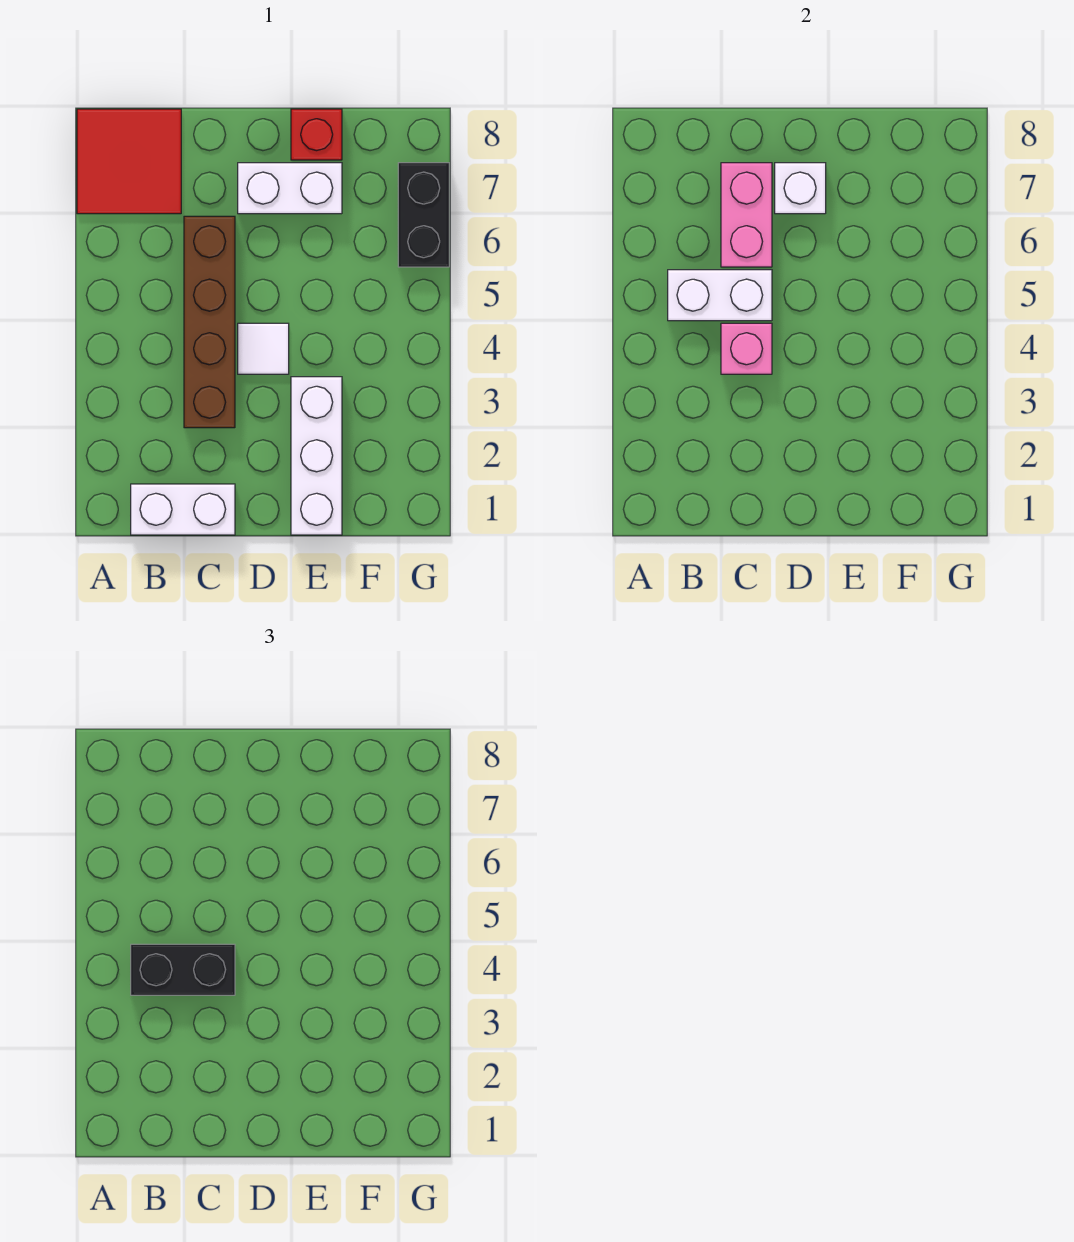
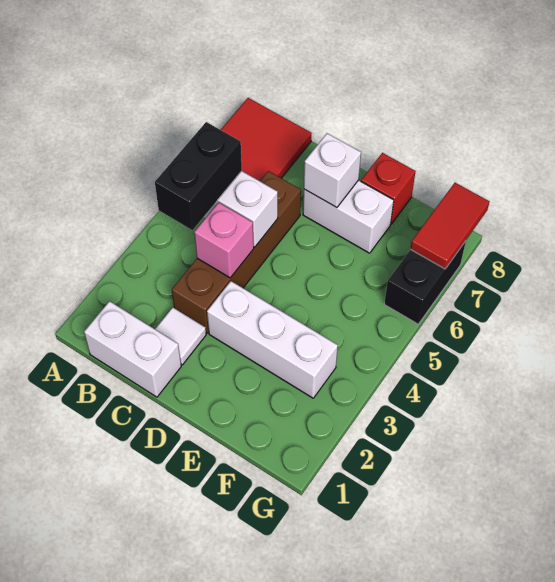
black 1x2 brick [131,944,235,995] -> black 1x2 brick turned to [155,122,242,230]
pink 1x2 brick [721,163,772,267] -> none
white 1x1 tile [238,323,289,374] -> white 1x1 tile moved to [155,307,206,365]
white 1x3 brick [291,377,342,535] -> white 1x3 brick turned to [207,281,338,398]
none -> red 1x2 tile [411,183,490,269]

